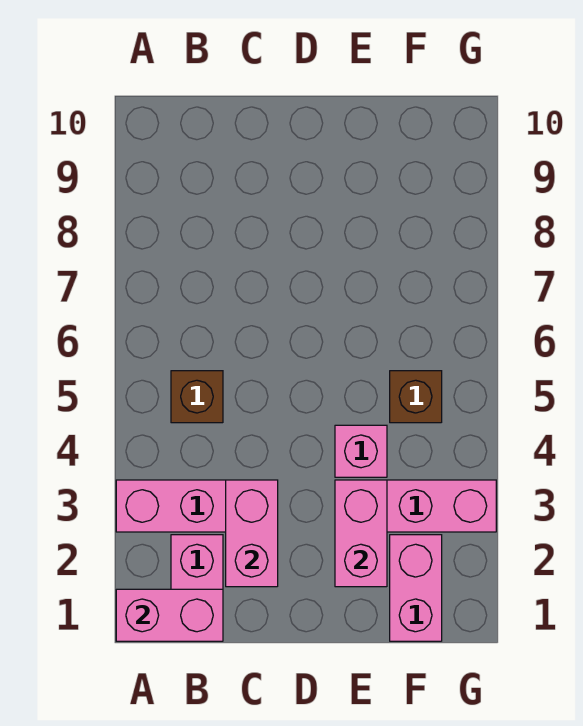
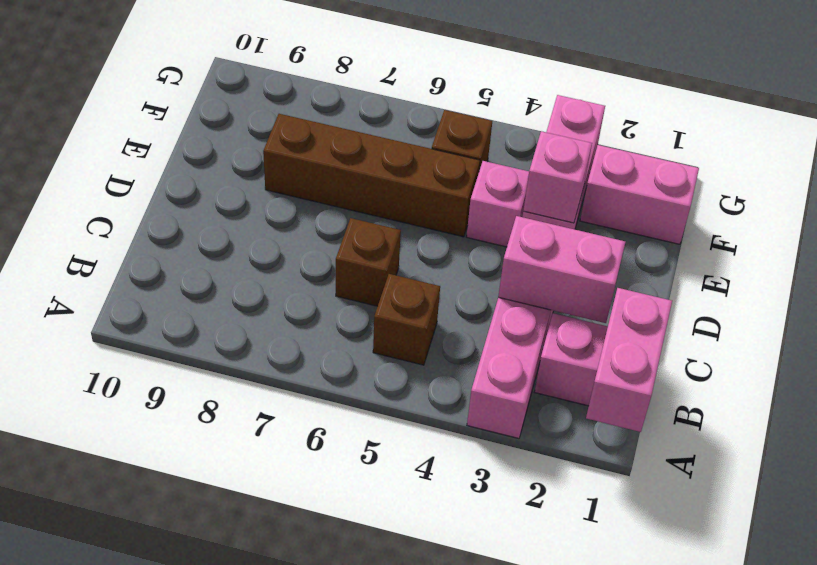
none -> brown 1x1 brick [336,218,401,306]
pink 1x2 brick [335,480,387,587] -> pink 1x1 brick [523,131,592,223]
none -> brown 1x4 brick [263,114,480,237]

